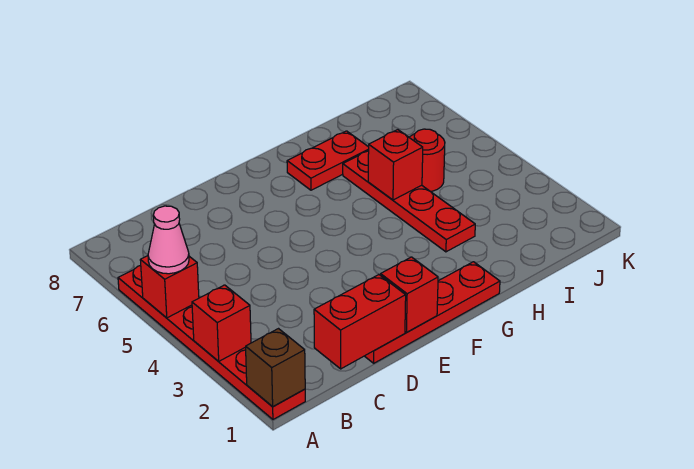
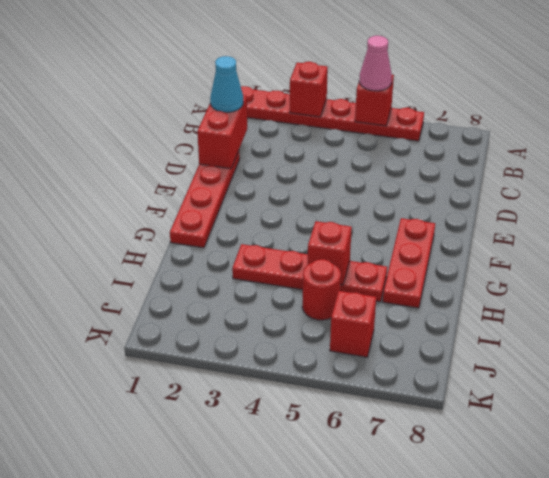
brown 1x1 brick [246,329,305,407] -> none
none -> cyan 1x1 cone [210,56,243,112]
red 1x1 brick [381,257,438,332] -> red 1x1 brick moved to [330,291,376,357]
red 1x2 plate [287,131,369,190] -> red 1x3 plate [383,218,435,308]

